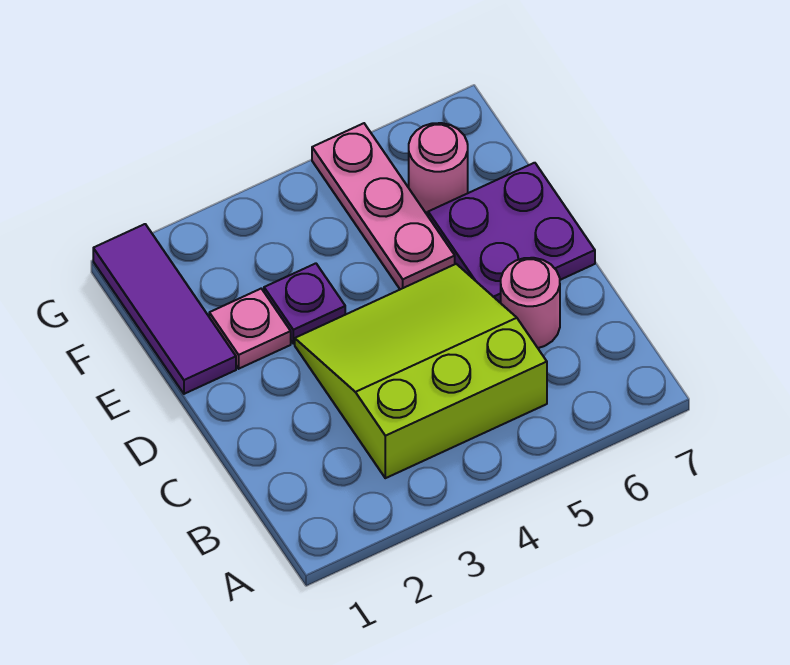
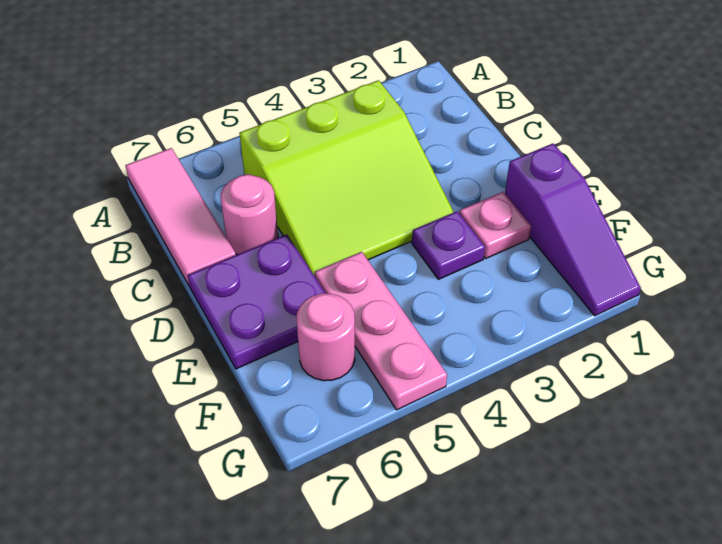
none -> pink 1x3 tile [125,148,236,286]
purple 1x3 tile [93,224,236,394] -> purple 1x3 slope [505,144,641,316]

